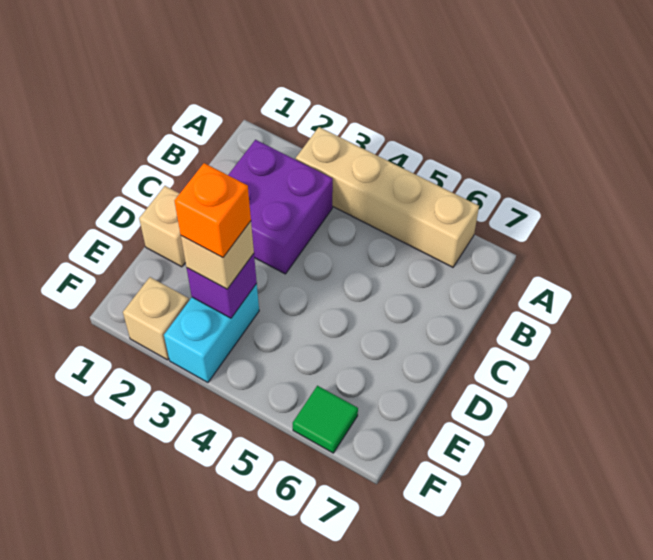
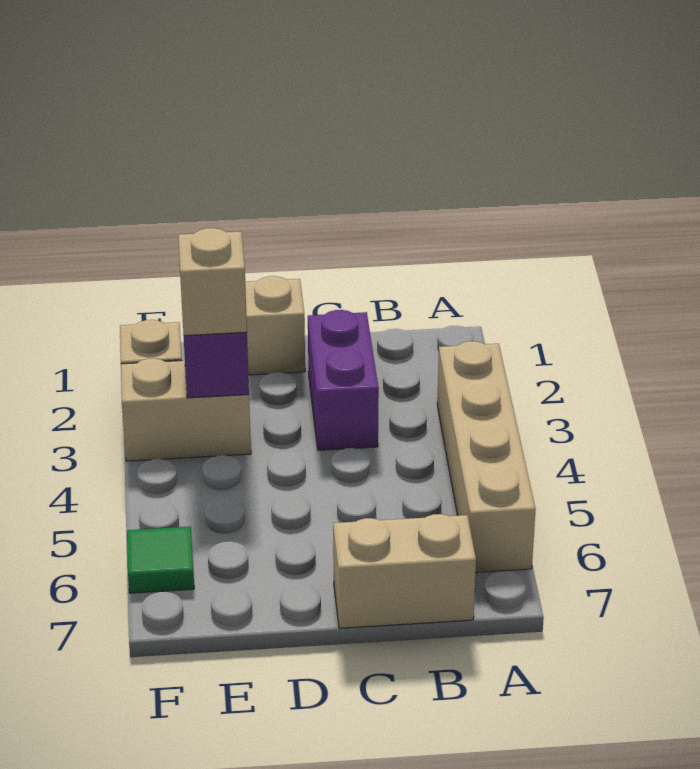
purple 2x2 brick [228,140,333,274] -> purple 1x2 brick [308,310,379,450]
none -> tan 1x2 brick [333,514,476,628]
cyan 1x2 brick [164,284,259,382] -> tan 1x2 brick [121,358,251,461]
orange 1x1 brick [175,163,251,258] -> none

